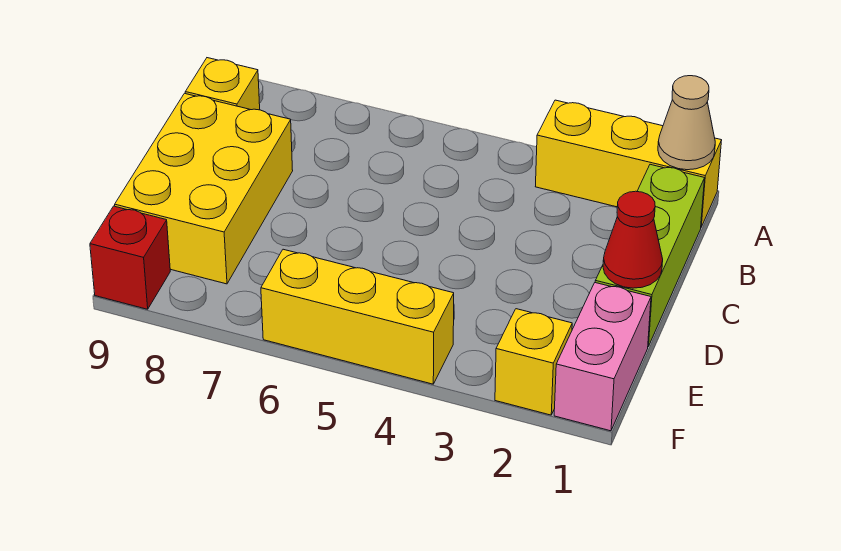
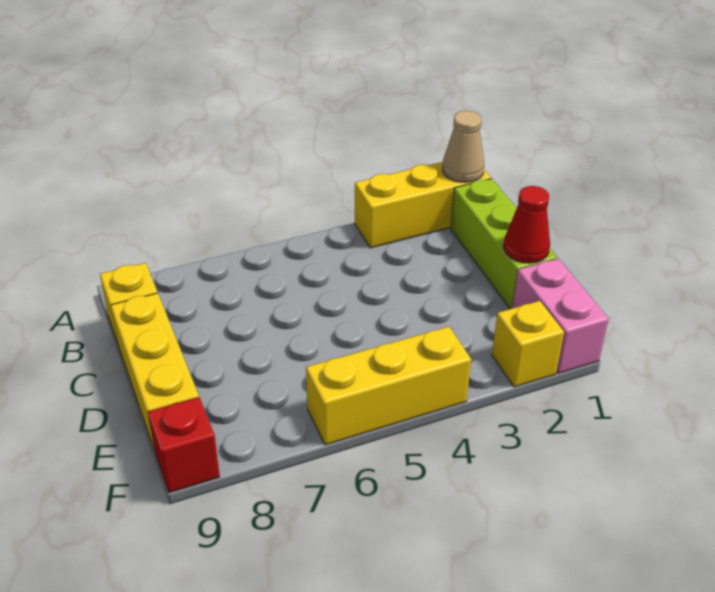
yellow 2x3 brick [115,93,293,284] -> yellow 1x3 brick [111,293,199,451]

